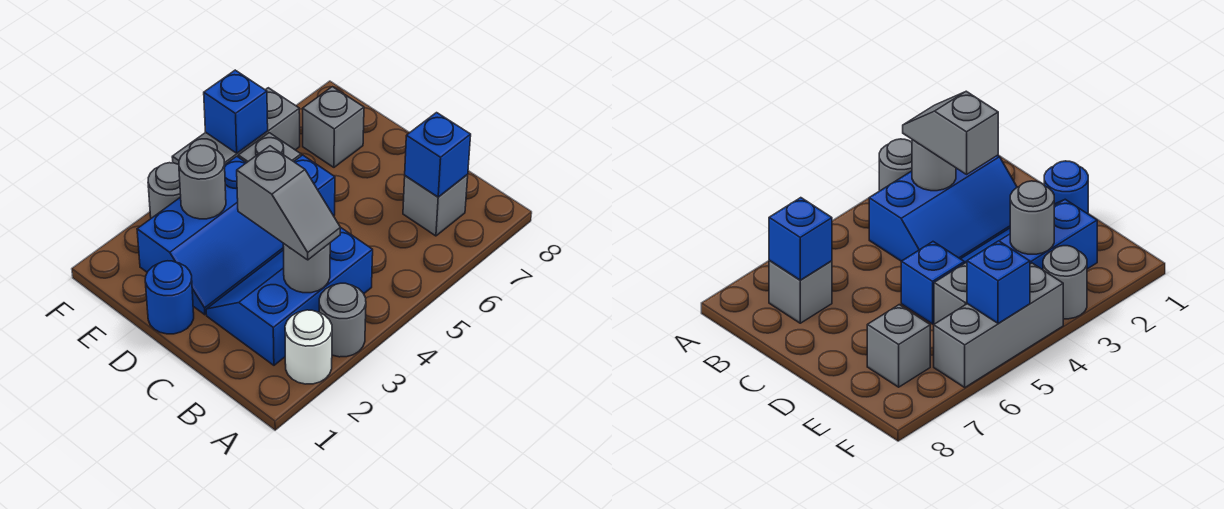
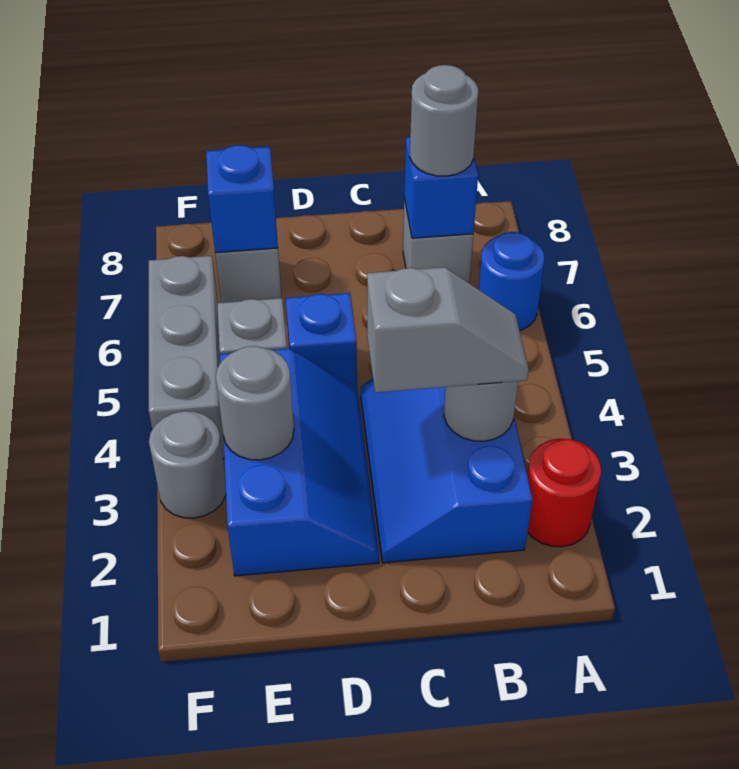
white 1x1 round brick [285,310,332,384] -> red 1x1 round brick [527,439,601,547]
grey 1x1 round brick [319,283,366,357] -> grey 1x1 round brick moved to [410,65,478,176]
blue 1x1 round brick [145,261,194,334] -> blue 1x1 round brick moved to [479,232,544,331]
blue 1x1 brick [204,70,268,153] -> blue 1x1 brick moved to [206,145,278,253]

